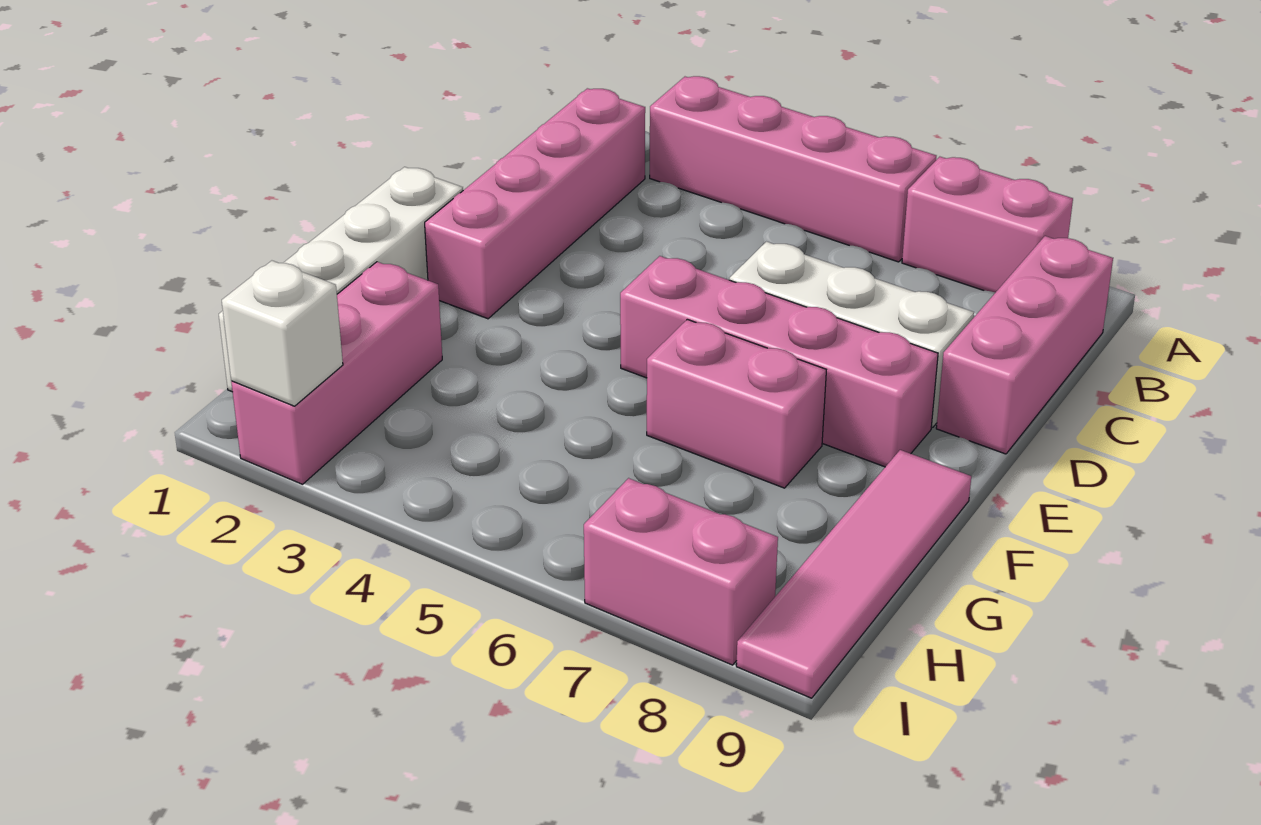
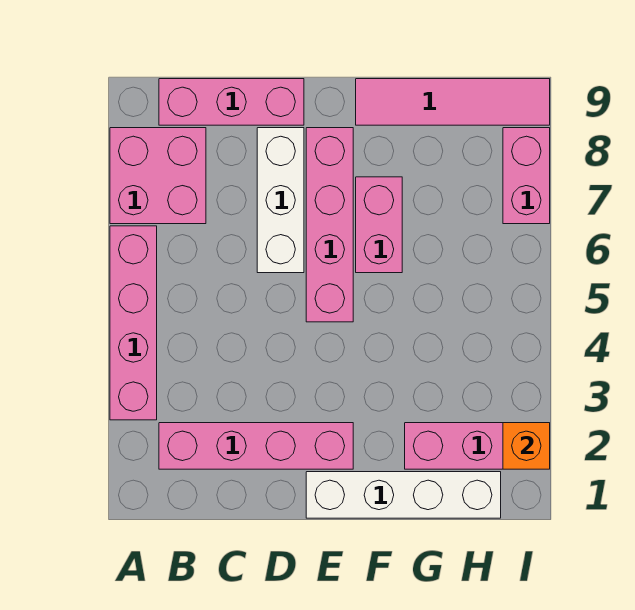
pink 1x2 brick [902,157,1073,293] -> pink 2x2 brick [110,128,206,224]
white 1x1 brick [222,261,343,406] -> orange 1x1 brick [503,423,550,469]

